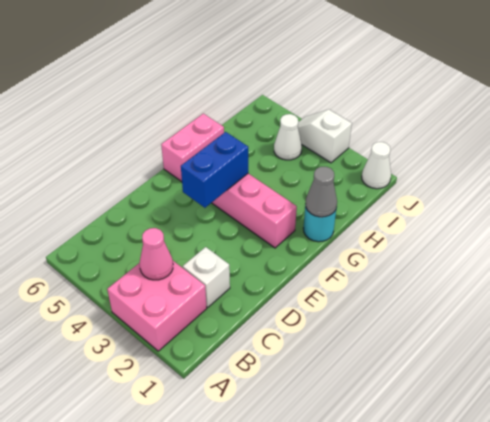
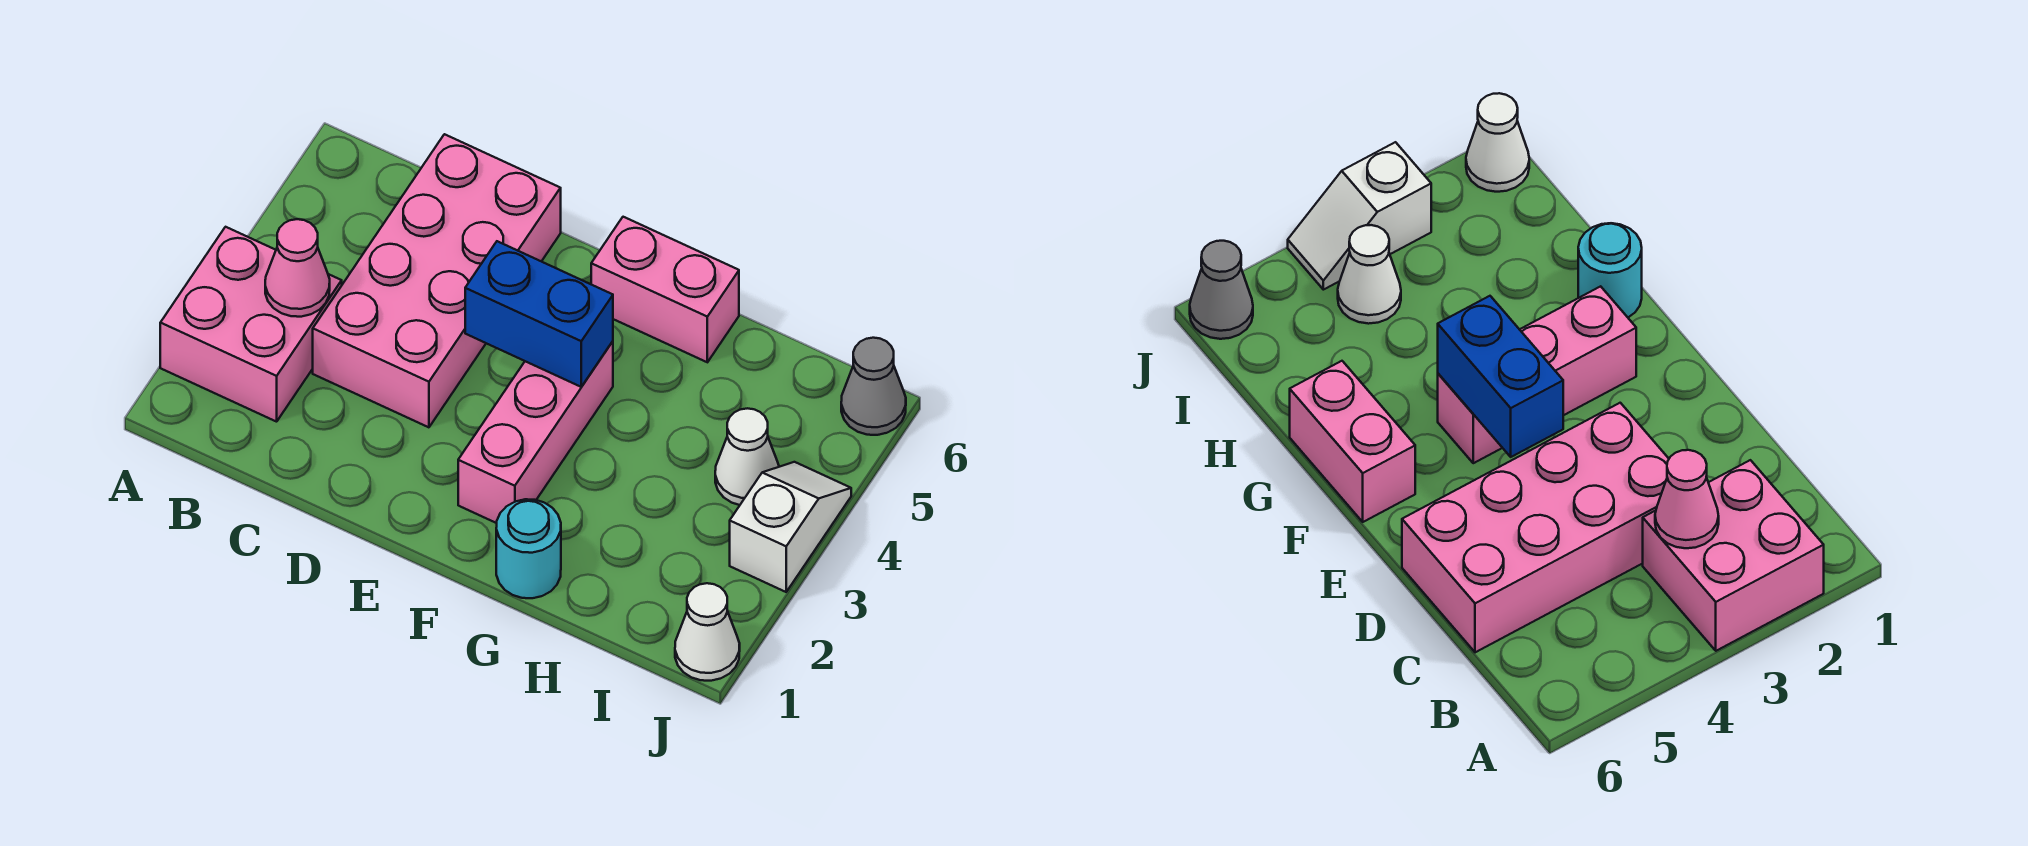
white 1x1 brick [183,247,230,307] -> none
none -> pink 2x4 brick [313,134,561,427]
grey 1x1 cone [305,167,337,217] -> grey 1x1 cone moved to [841,338,906,435]

